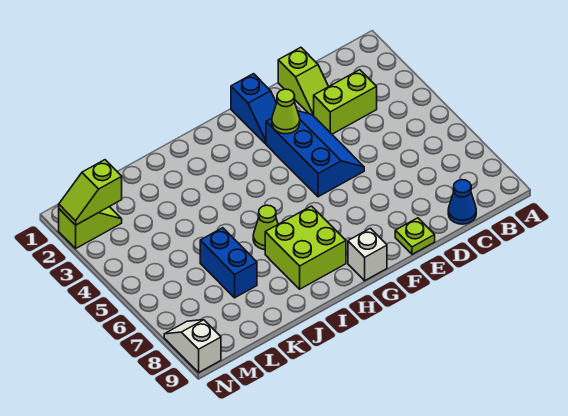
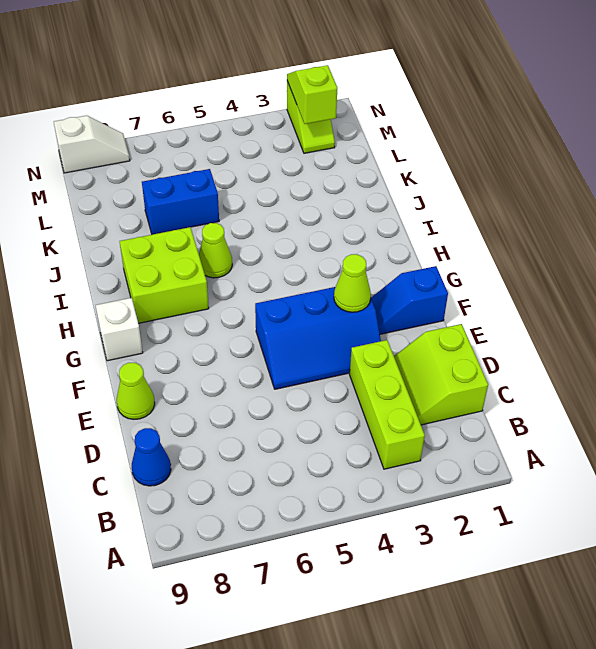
lime 1x2 brick [314,70,377,134] -> lime 1x3 brick [349,340,425,469]
lime 1x2 slope [278,47,329,116] -> lime 2x2 slope [394,324,488,425]
lime 1x1 plate [395,218,435,254] -> lime 1x1 cone [117,363,155,419]

